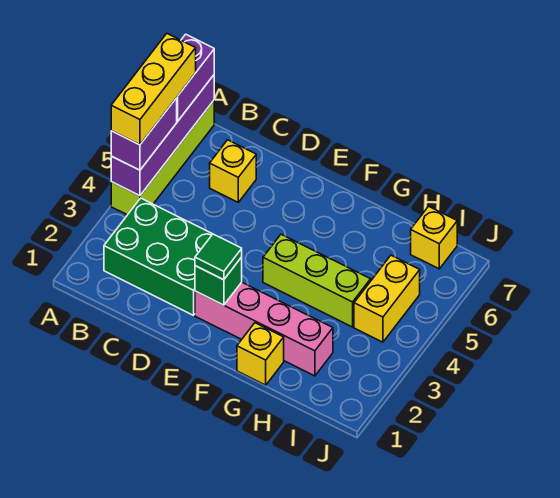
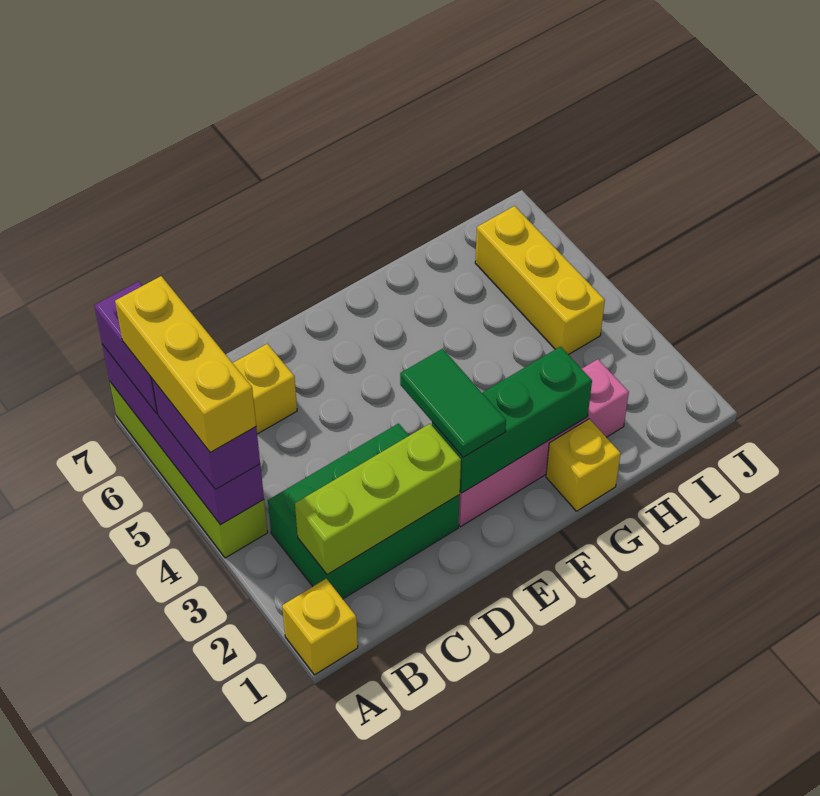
green 1x1 brick [195,257,242,305] -> green 1x3 brick [432,347,592,493]
green 1x1 tile [195,234,242,280] -> green 1x2 tile [400,349,506,457]
lime 1x3 brick [263,234,371,327] -> lime 1x3 brick moved to [295,424,461,575]
yellow 1x2 brick [354,255,420,342] -> yellow 1x3 brick [475,206,605,355]
yellow 1x1 brick [411,206,457,269] -> yellow 1x1 brick moved to [282,579,358,675]

